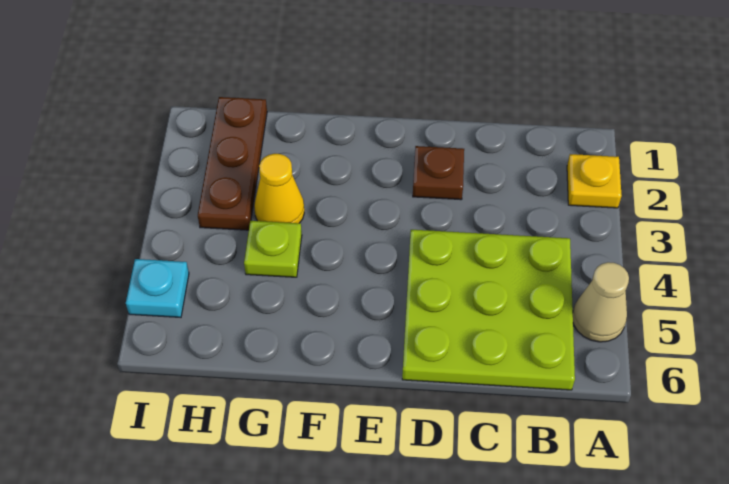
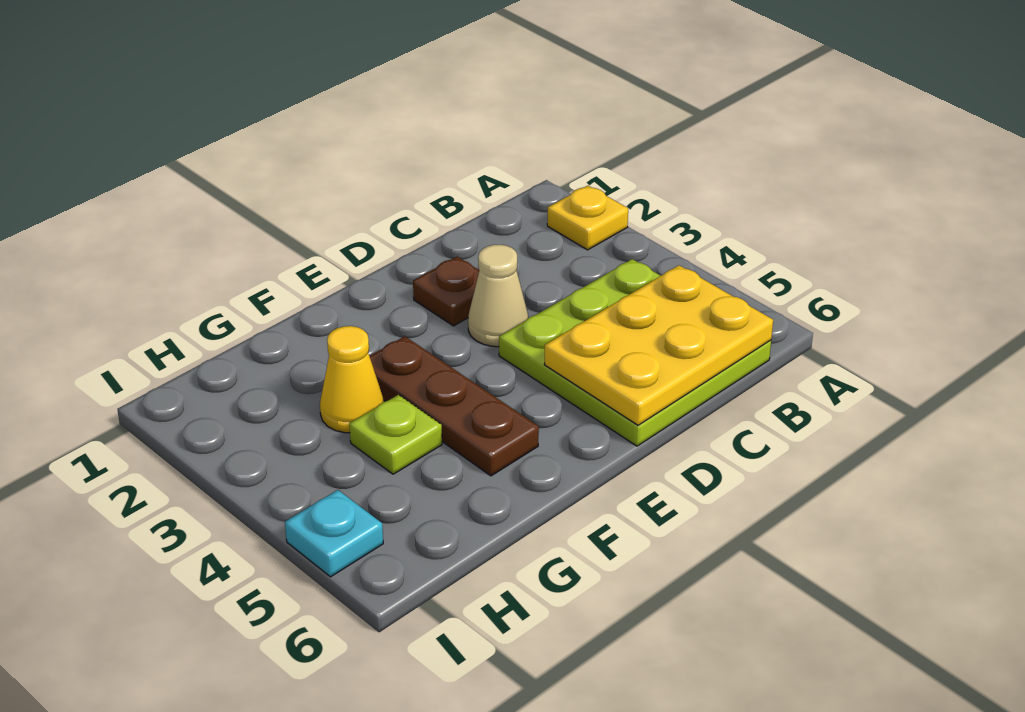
tan 1x1 cone [573,262,629,342] -> tan 1x1 cone moved to [468,245,528,347]
none -> yellow 2x3 plate [544,265,773,425]
brown 1x3 plate [198,97,267,230] -> brown 1x3 plate moved to [370,336,539,476]

